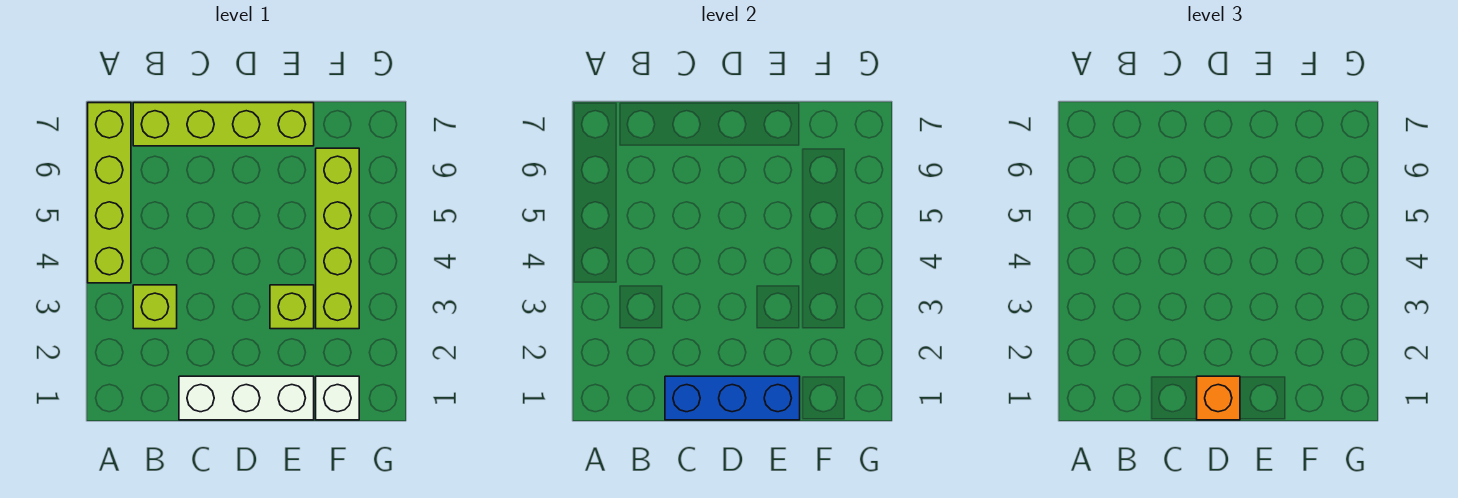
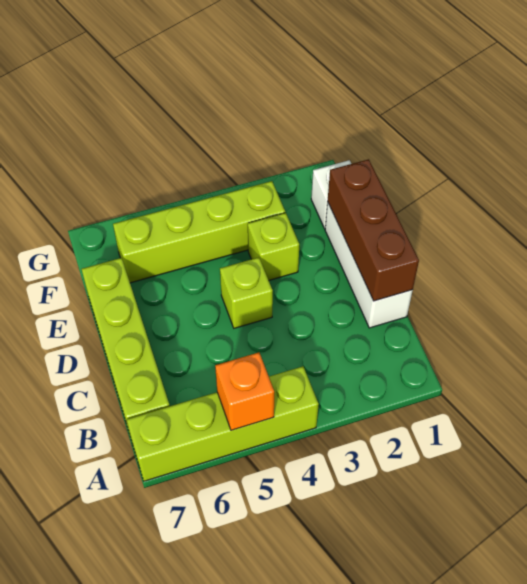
lime 1x1 brick [133,285,177,329] -> lime 1x1 brick moved to [220,257,273,328]
blue 1x3 brick [665,376,800,420] -> brown 1x3 brick [328,159,419,301]
orange 1x1 brick [1197,376,1240,420] -> orange 1x1 brick moved to [215,352,274,430]

